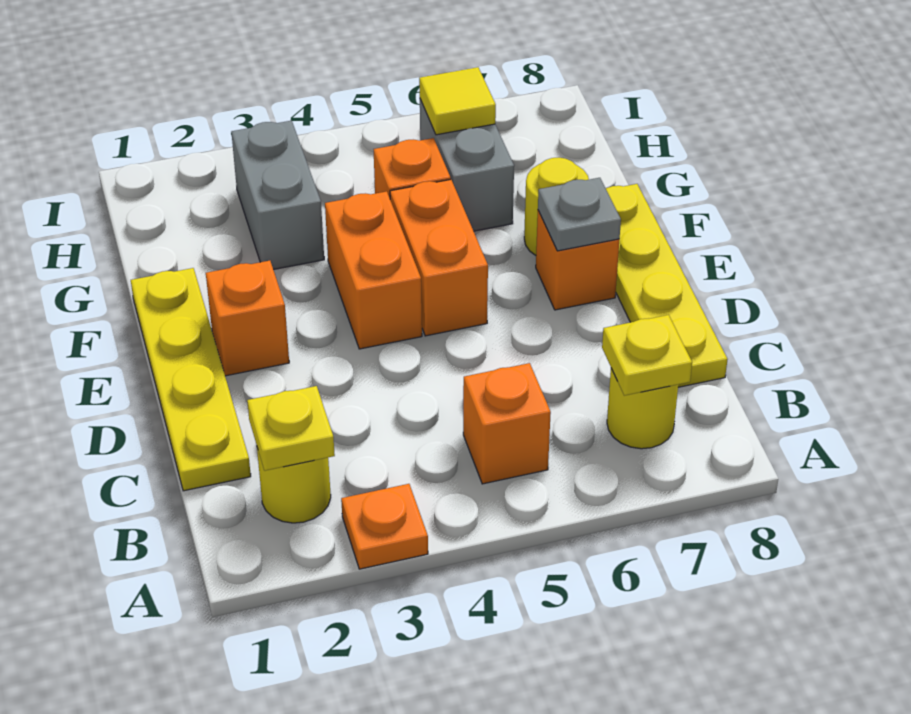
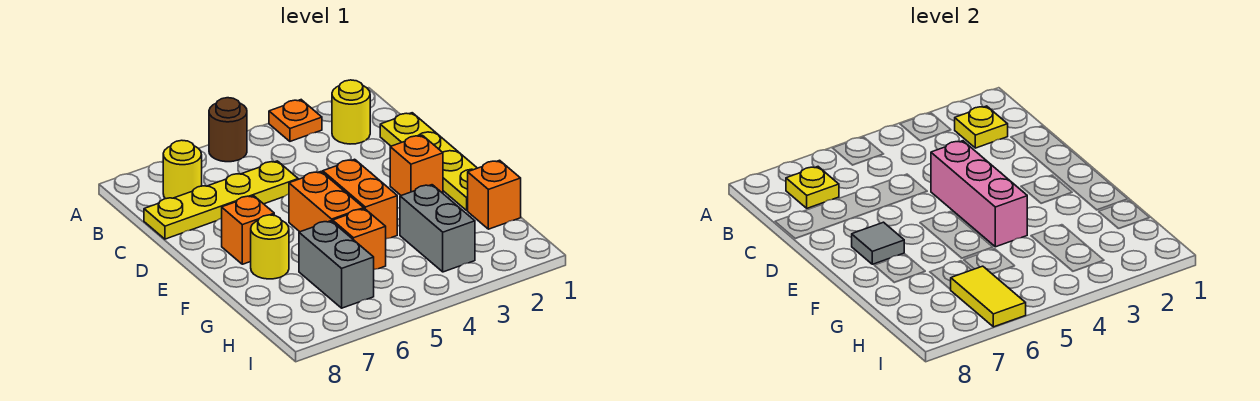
none -> brown 1x1 round brick [209,98,247,162]
orange 1x1 brick [463,363,551,484] -> orange 1x1 brick moved to [468,160,521,229]
yellow 1x4 plate [606,184,728,387] -> yellow 1x4 plate turned to [144,161,298,239]
none -> pink 1x3 brick [931,141,1027,247]
grey 1x1 plate [538,178,621,251] -> grey 1x1 tile [852,222,904,264]
yellow 1x1 tile [419,67,496,135] -> yellow 1x2 tile [950,266,1026,327]

